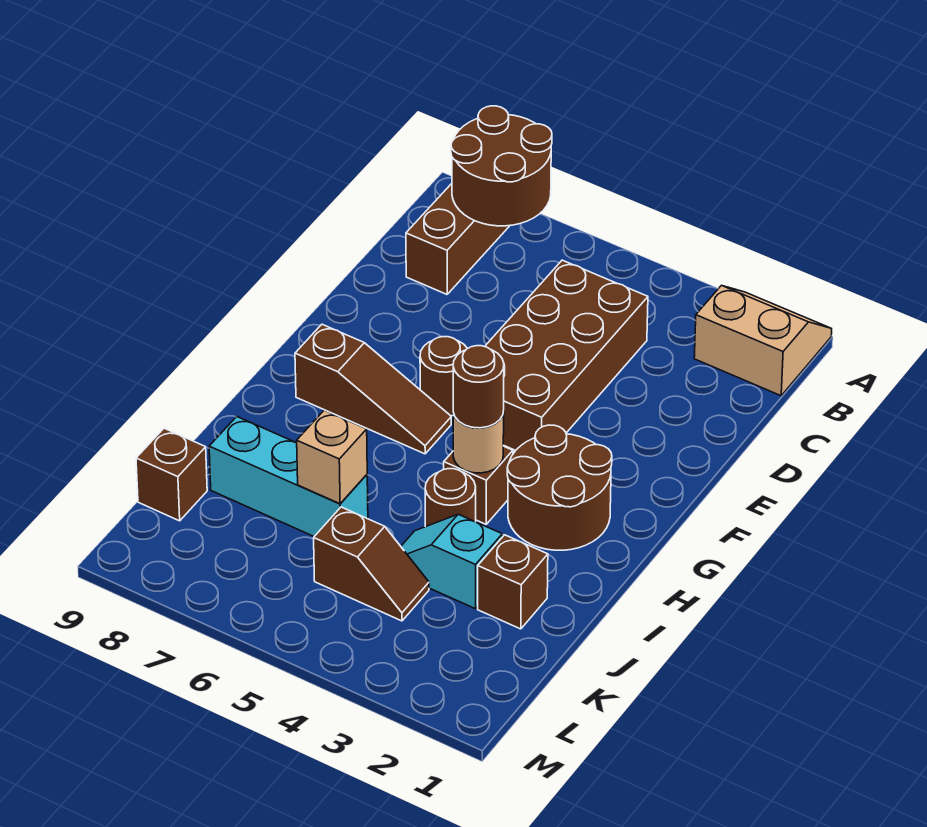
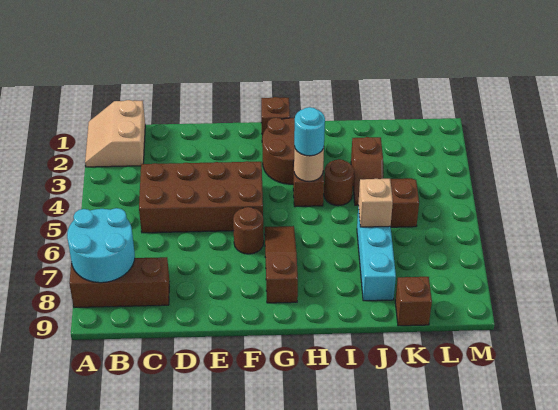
brown 2x2 round brick [451,106,552,226] -> cyan 2x2 round brick [67,208,135,283]
brown 1x1 round brick [453,346,504,428] -> cyan 1x1 round brick [294,107,325,156]
brown 1x1 brick [478,535,548,629] -> brown 1x1 brick moved to [261,97,290,138]
cyan 1x2 slope [401,514,502,609] -> brown 1x2 slope [351,137,383,205]

